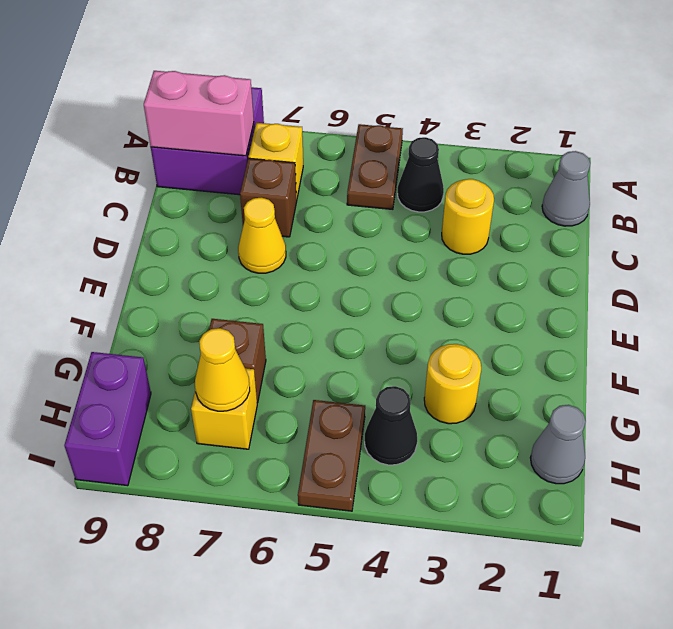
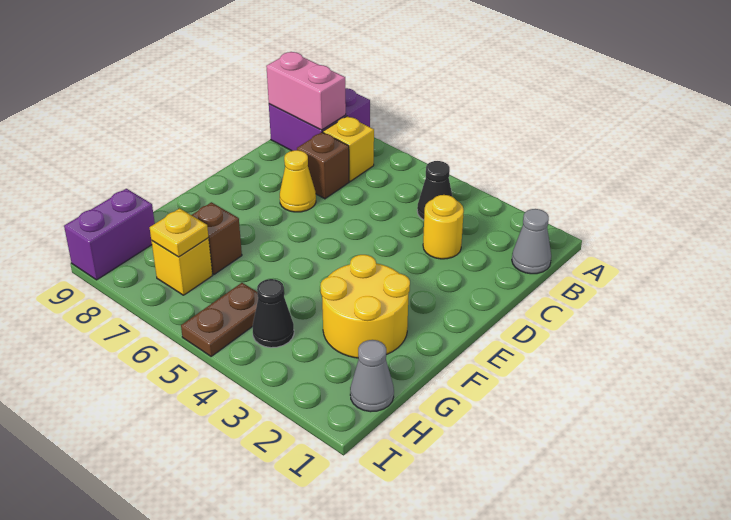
brown 1x2 plate [347,124,403,209] -> none
yellow 1x1 round brick [424,344,481,424] -> yellow 2x2 round brick [320,255,410,358]
yellow 1x1 cone [195,328,250,411] -> yellow 1x1 plate [150,208,209,257]

